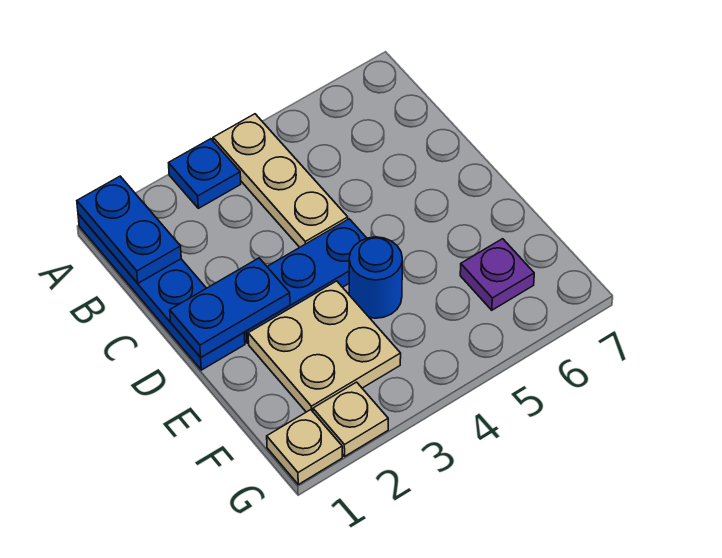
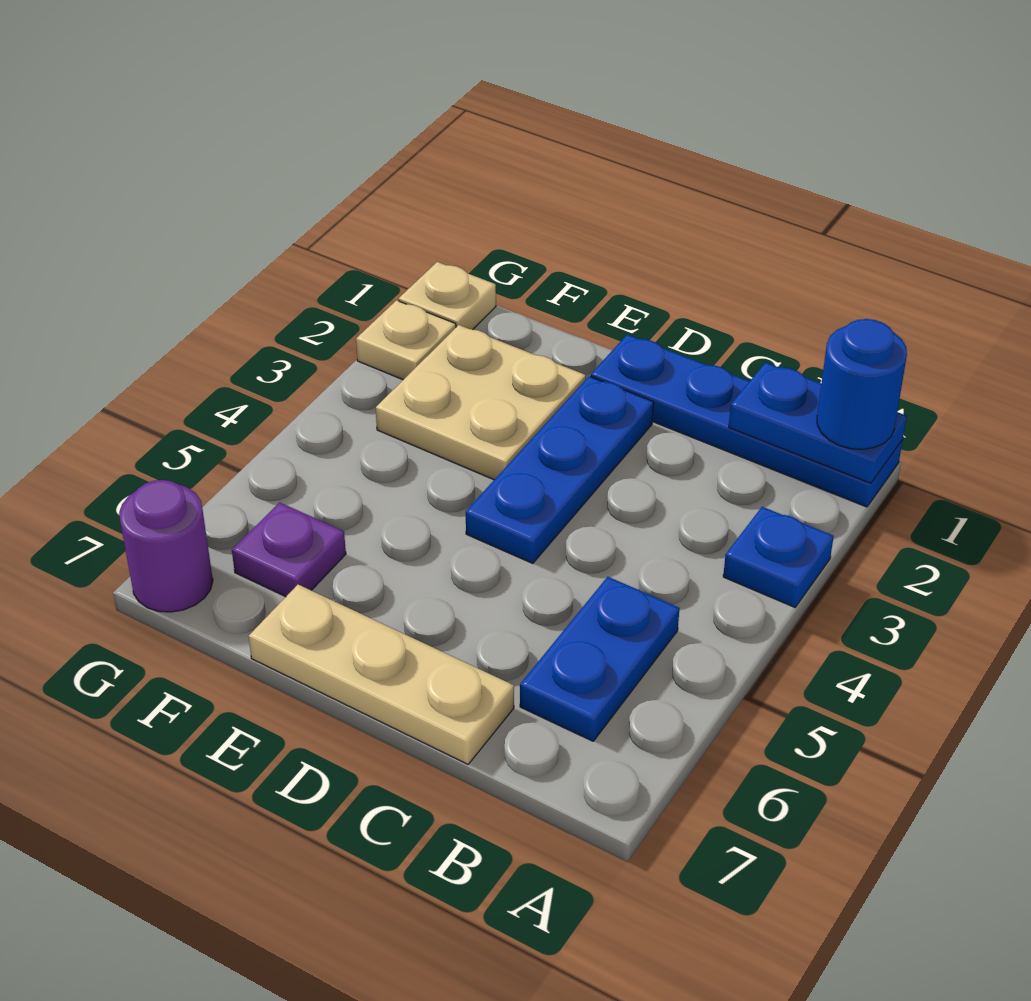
tan 1x3 plate [213,114,348,247] -> tan 1x3 plate moved to [249,585,514,764]
blue 1x2 plate [170,258,290,357] -> blue 1x2 plate moved to [520,577,680,741]
blue 1x1 round brick [349,237,402,318] -> blue 1x1 round brick moved to [817,319,907,449]
none -> purple 1x1 round brick [119,480,213,612]

